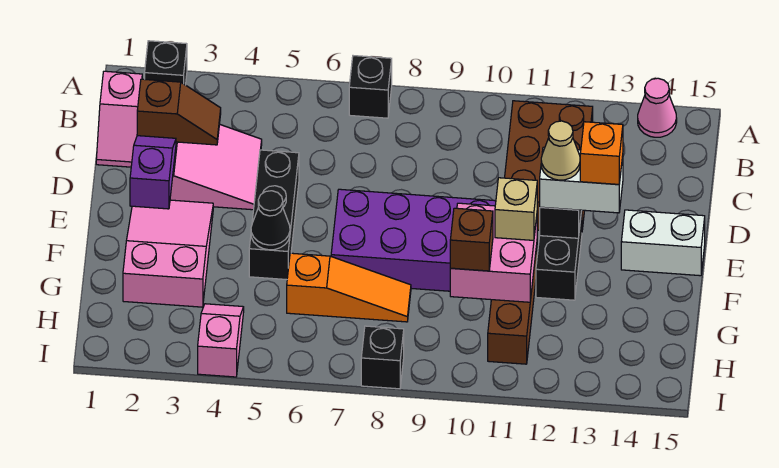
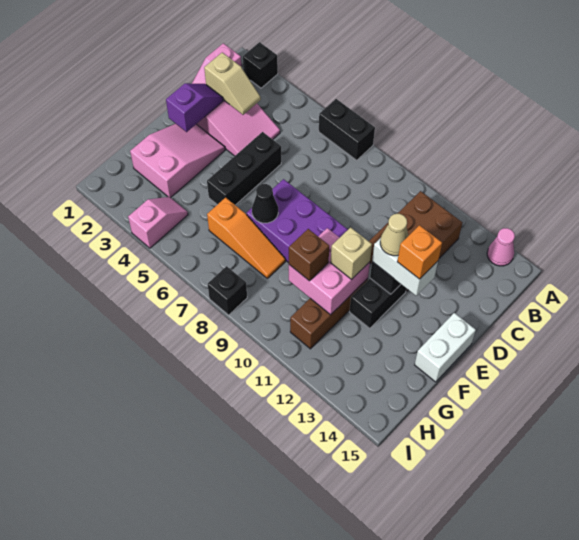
black 1x1 brick [349,56,392,118] -> black 1x2 brick [319,99,375,160]
brown 1x2 slope [137,79,221,145] -> tan 1x2 slope [204,53,261,115]
white 1x2 brick [621,210,705,276] -> white 1x2 brick turned to [415,313,476,382]
black 1x1 cone [251,191,290,250] -> black 1x1 cone moved to [252,184,278,223]

